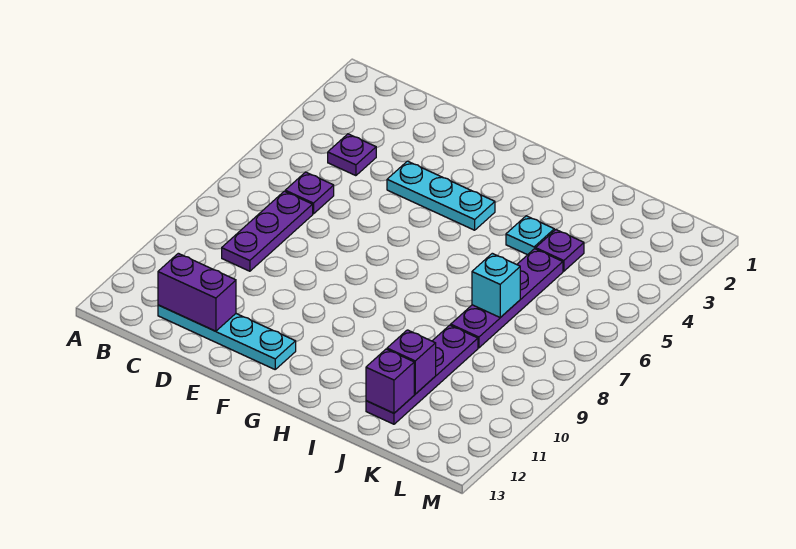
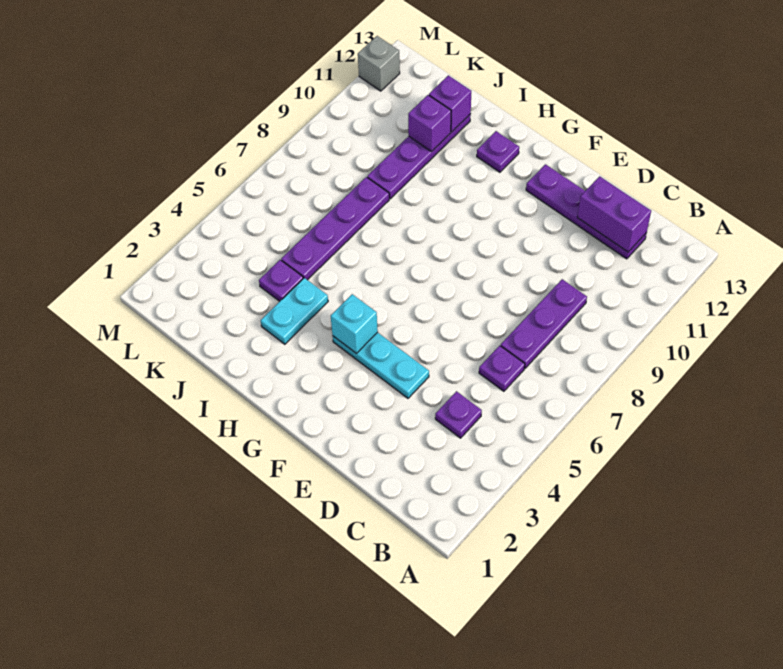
cyan 1x4 plate [158,305,296,369] -> purple 1x4 plate [526,164,647,259]
none -> purple 1x1 plate [477,131,519,172]
cyan 1x1 plate [506,216,554,255] -> cyan 1x2 plate [261,278,328,344]
cyan 1x1 brick [472,253,520,317] -> cyan 1x1 brick moved to [331,294,378,353]
none -> grey 1x1 brick [358,36,400,91]

